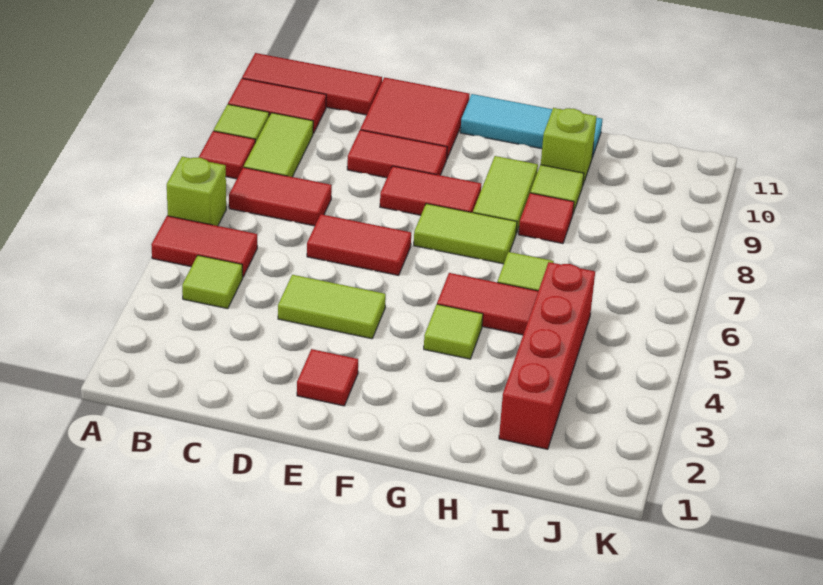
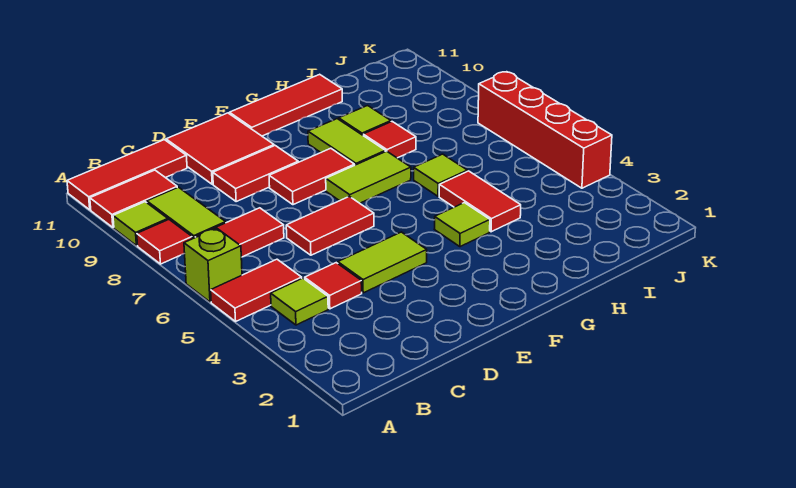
red 1x1 tile [297,349,358,406] -> red 1x1 tile moved to [305,263,362,309]
cyan 1x3 tile [460,94,603,157] -> red 1x3 tile [229,74,342,136]
red 1x2 tile [437,273,538,335] -> red 1x2 tile turned to [439,171,521,232]
lime 1x1 brick [541,108,597,184] -> none
red 1x4 brick [499,262,595,449] -> red 1x4 brick moved to [478,72,612,188]

